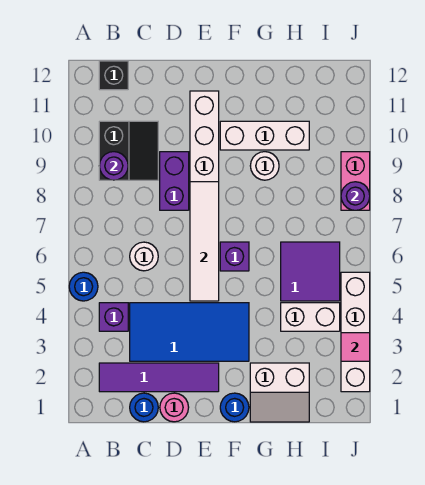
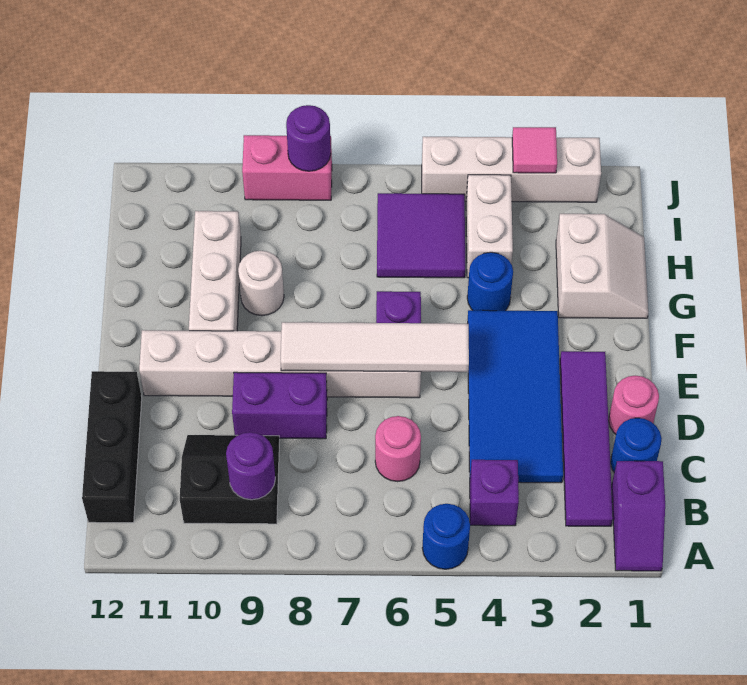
none -> purple 1x2 slope [612,461,665,571]
black 1x1 brick [99,61,128,90] -> black 1x3 brick [82,371,142,523]
white 1x1 round brick [130,242,158,271] -> pink 1x1 round brick [375,416,421,482]
blue 1x1 round brick [220,393,249,422] -> blue 1x1 round brick moved to [467,252,513,311]

